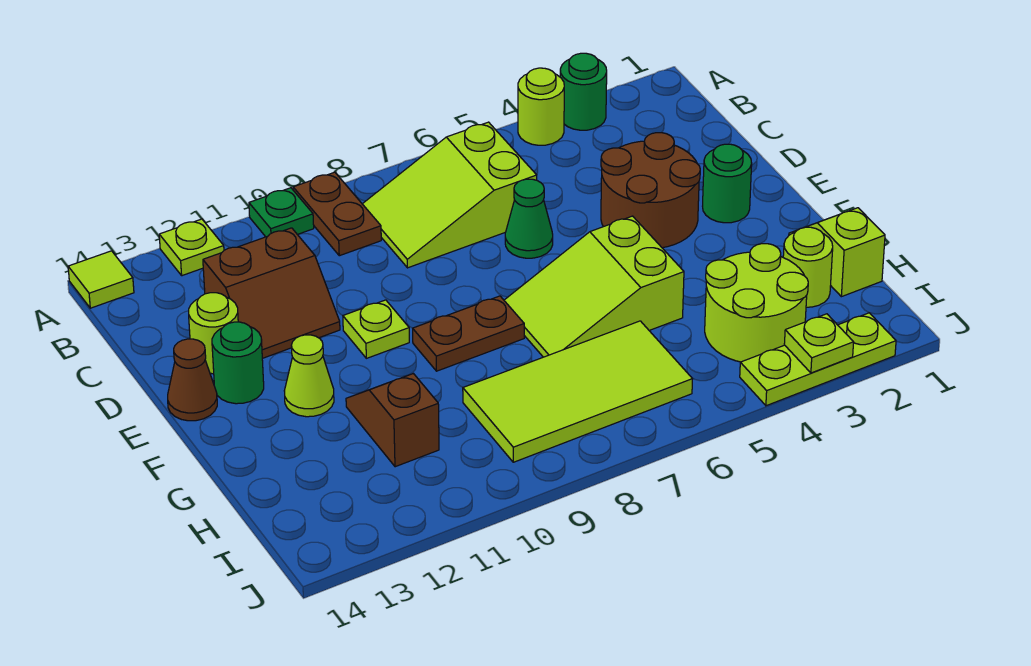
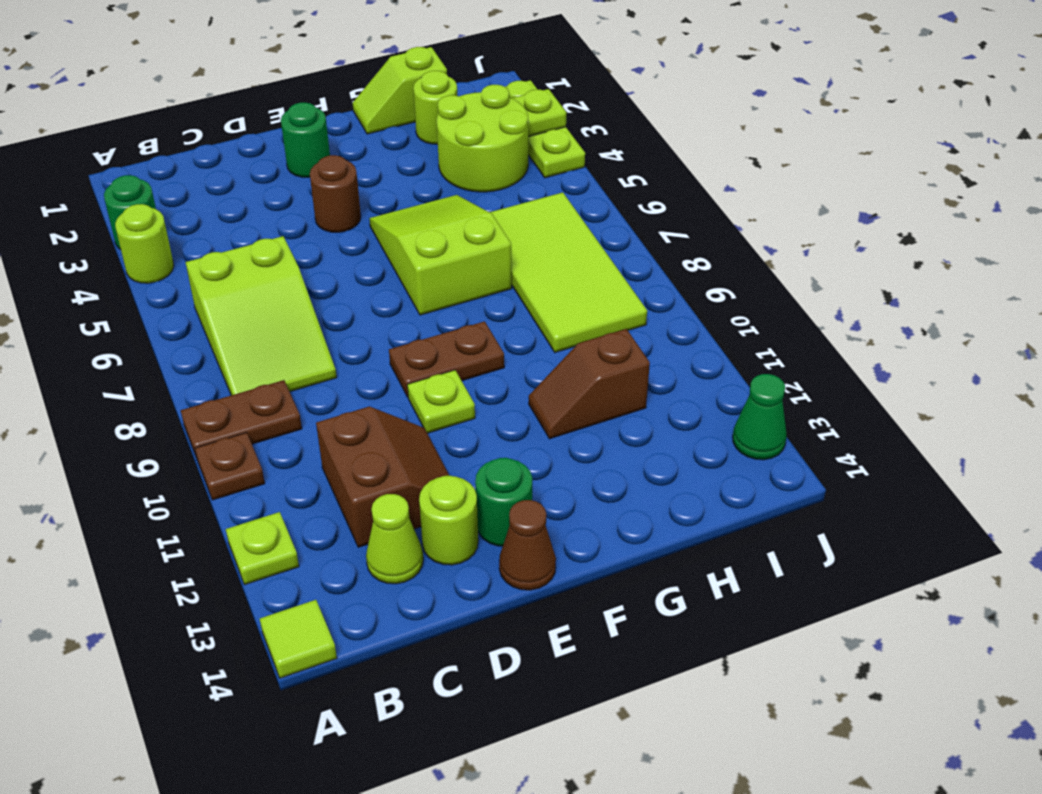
green 1x1 plate [249,188,314,237] -> brown 1x1 plate [195,433,265,500]
brown 2x2 round brick [601,133,700,248] -> brown 1x1 round brick [310,155,361,232]
green 1x1 cone [505,179,553,258] -> green 1x1 cone moved to [733,374,787,460]
lime 2x3 slope [504,216,684,357] -> lime 2x3 slope turned to [369,195,512,315]
brown 1x2 plate [413,296,524,371] -> brown 1x2 plate turned to [389,321,504,397]
lime 1x1 cone [284,335,334,417] -> lime 1x1 cone moved to [366,494,423,584]

